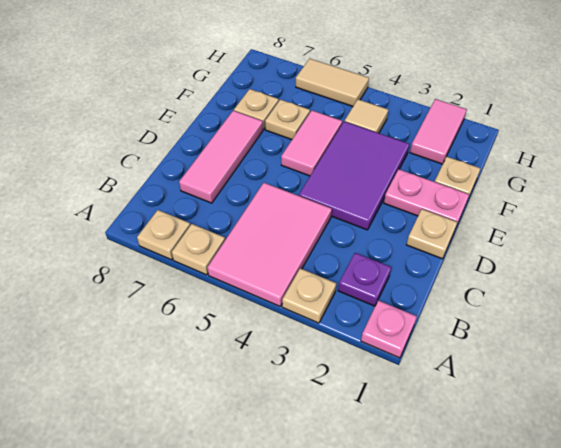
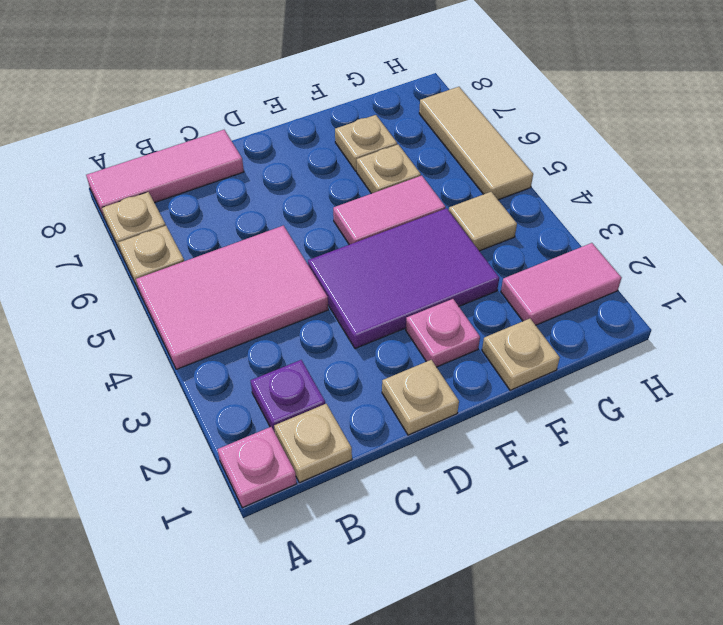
tan 1x1 plate [282,268,336,323] -> tan 1x1 plate moved to [274,404,352,483]
pink 1x3 tile [179,111,263,203] -> pink 1x3 tile moved to [86,130,244,219]
pink 1x2 plate [384,169,469,226] -> pink 1x1 plate [406,299,480,367]
tan 1x2 tile [296,59,369,106] -> tan 1x3 tile [419,87,533,200]

